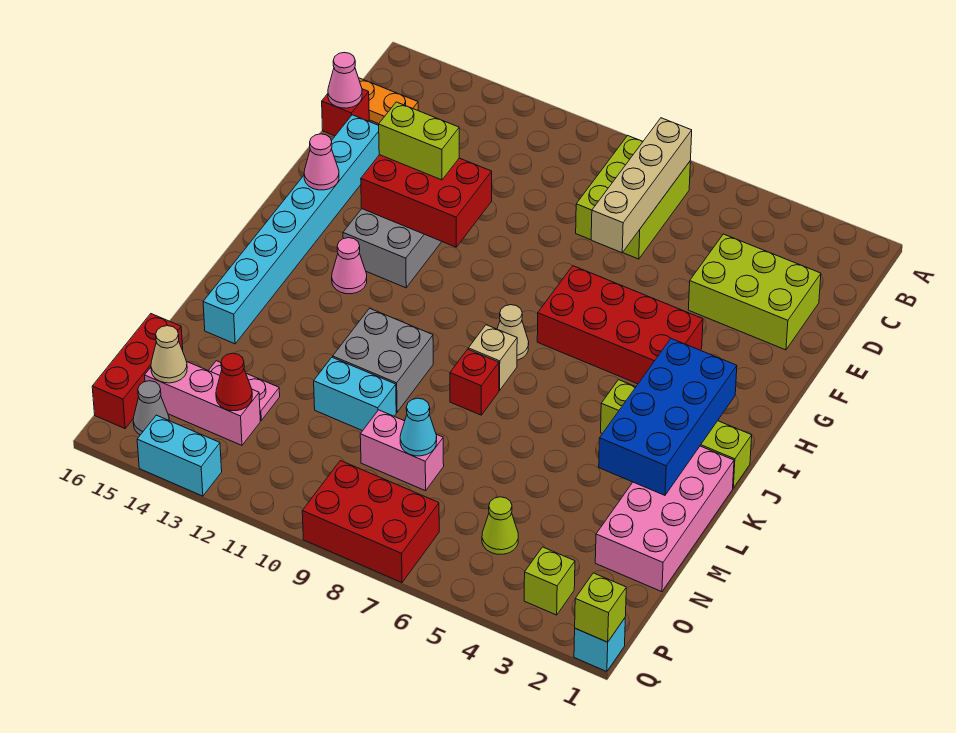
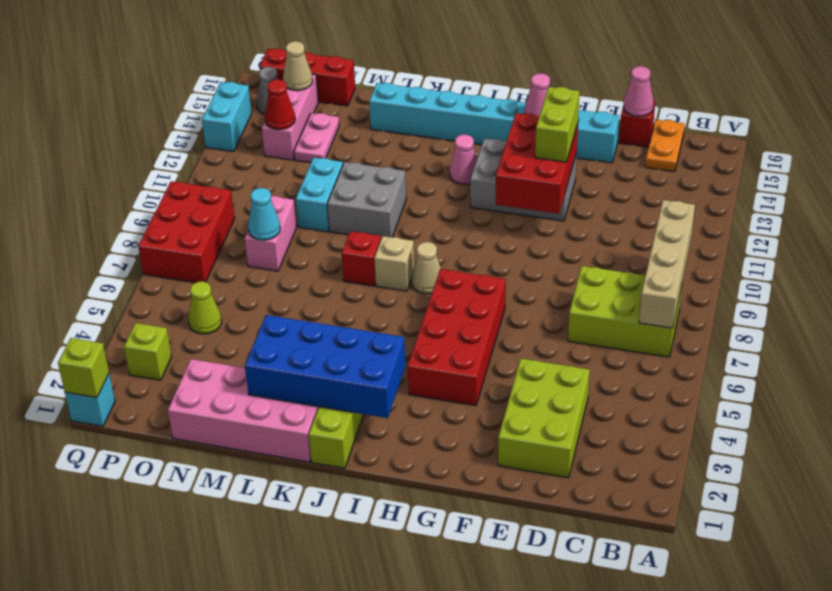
tan 1x4 brick [591,118,692,253] -> tan 1x4 brick turned to [639,200,695,328]

